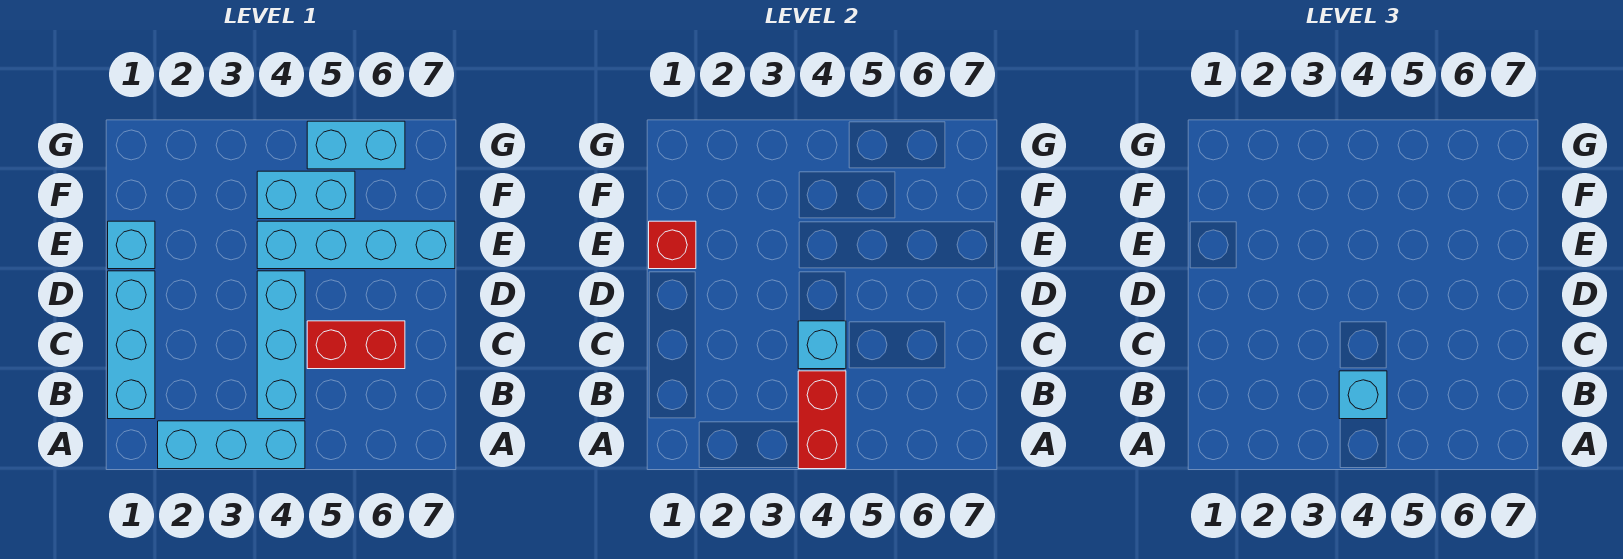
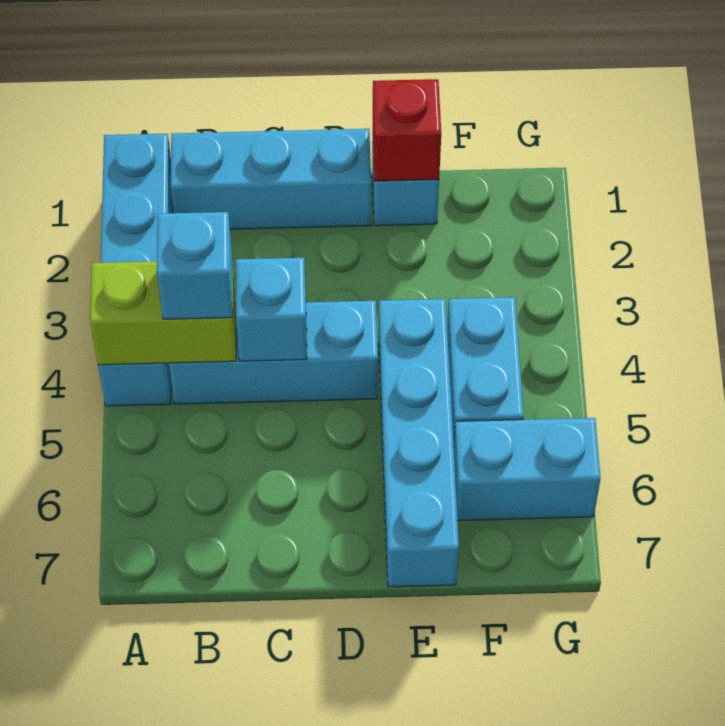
cyan 1x3 brick [158,421,305,469] -> cyan 1x4 brick [98,134,173,406]
red 1x2 brick [798,371,846,469] -> lime 1x2 brick [90,261,236,365]
red 1x2 brick [307,321,405,369] -> none
cyan 1x2 brick [307,121,405,169] -> cyan 1x2 brick turned to [454,418,601,521]

